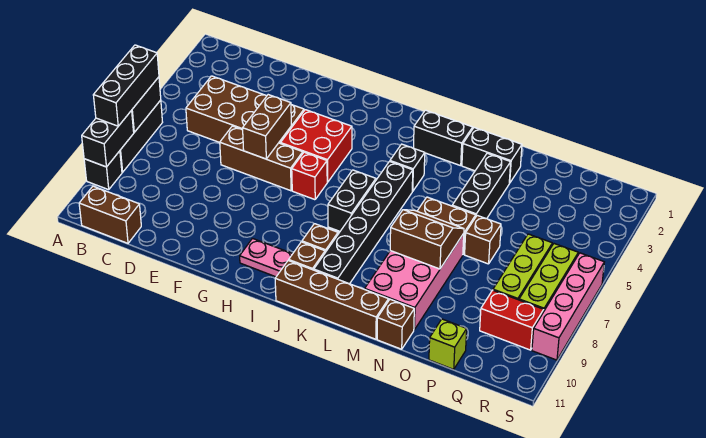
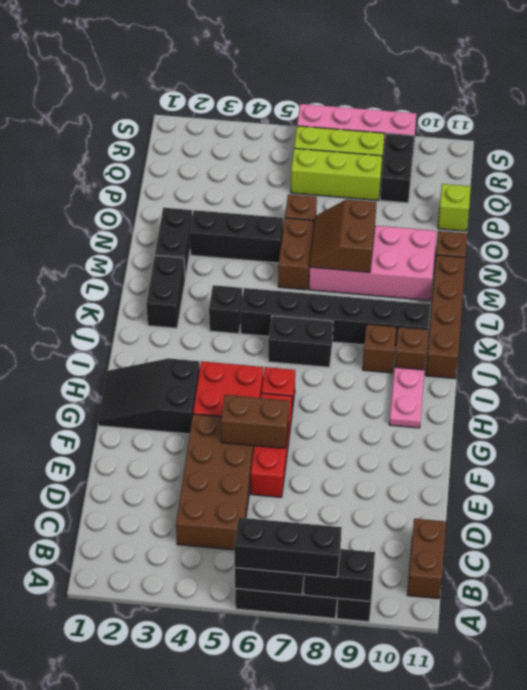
brown 1x3 brick [220,126,303,191] -> red 1x3 brick [251,393,292,497]
none -> black 2x3 slope [98,358,200,434]
red 1x2 brick [480,290,544,350] -> black 1x2 brick [380,133,414,203]

